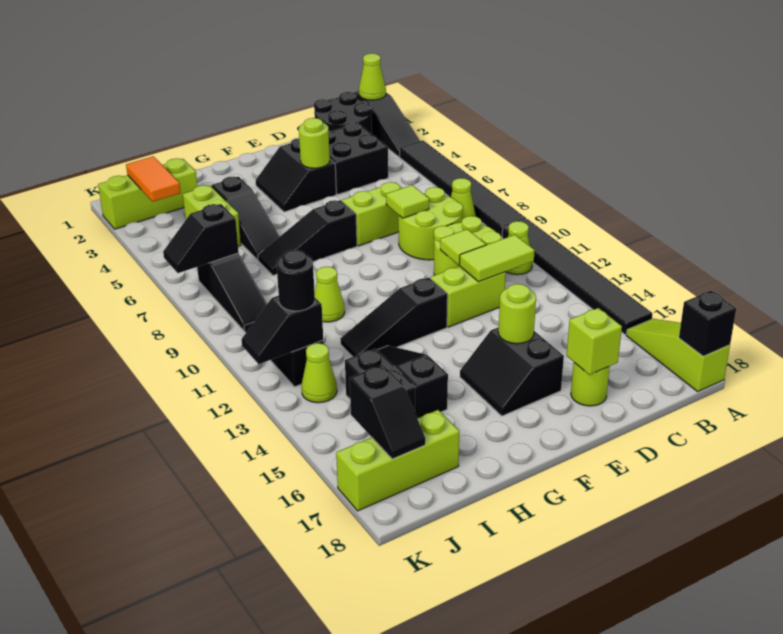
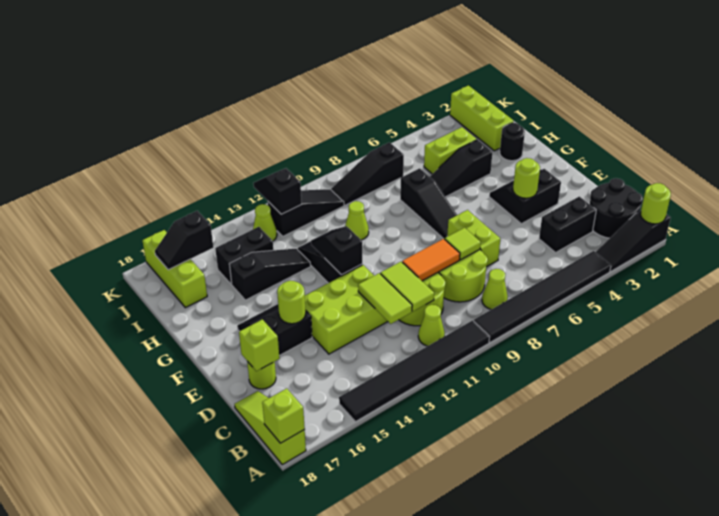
lime 1x1 cone [359,53,386,100] -> lime 1x1 round brick [641,183,671,224]
lime 1x3 slope [626,319,730,391] -> lime 1x3 slope turned to [235,391,306,465]
black 1x1 brick [679,291,736,356] -> lime 1x1 brick [262,388,305,443]
black 2x2 brick [329,123,388,194] -> black 1x2 brick [539,197,596,253]
lime 1x1 tile [440,229,486,265] -> lime 1x2 tile [380,262,434,311]
lime 1x2 brick [430,266,506,327] -> lime 2x3 brick [305,265,388,354]
black 1x3 slope [258,200,357,276] -> black 1x3 slope turned to [400,168,457,239]
orange 1x2 tile [126,156,181,202] -> orange 1x2 tile moved to [402,239,460,281]
black 1x2 slope [163,204,239,273] -> black 1x2 slope moved to [311,226,362,275]
black 1x1 round brick [276,250,315,311] -> black 1x1 round brick moved to [500,123,525,161]

